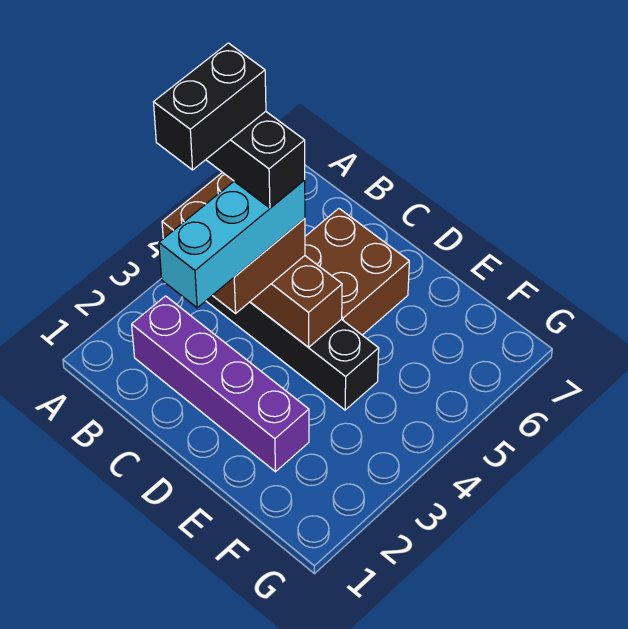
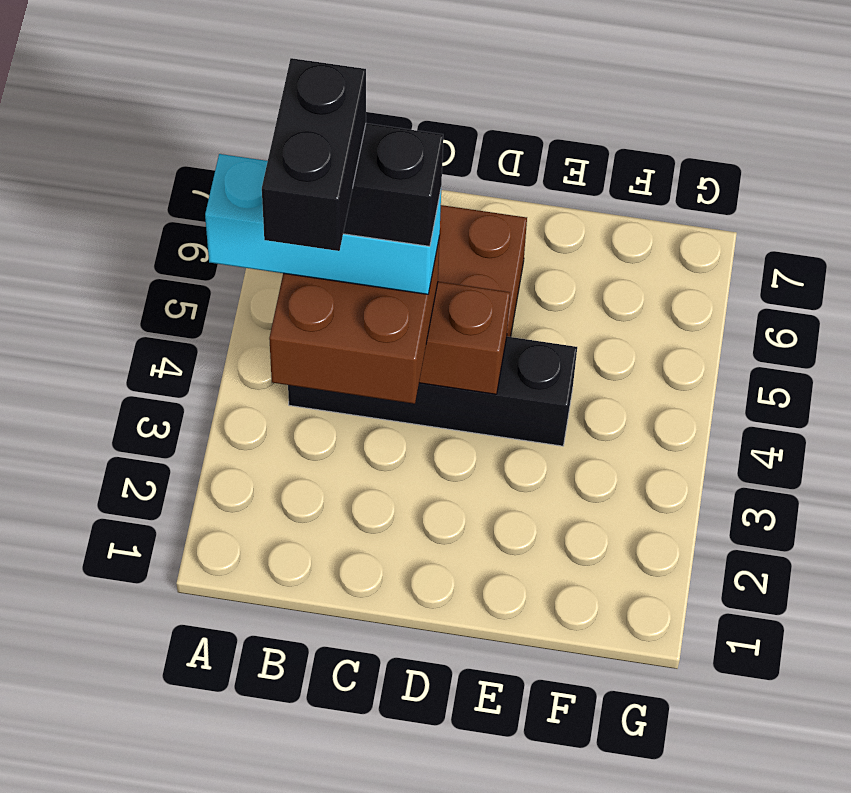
purple 1x4 brick [132,296,309,472] -> none
cyan 1x3 brick [159,180,305,308] -> cyan 1x3 brick turned to [205,154,441,294]

